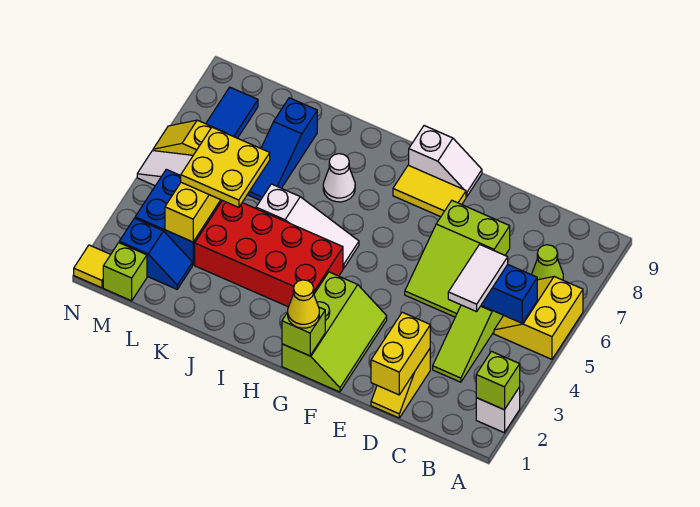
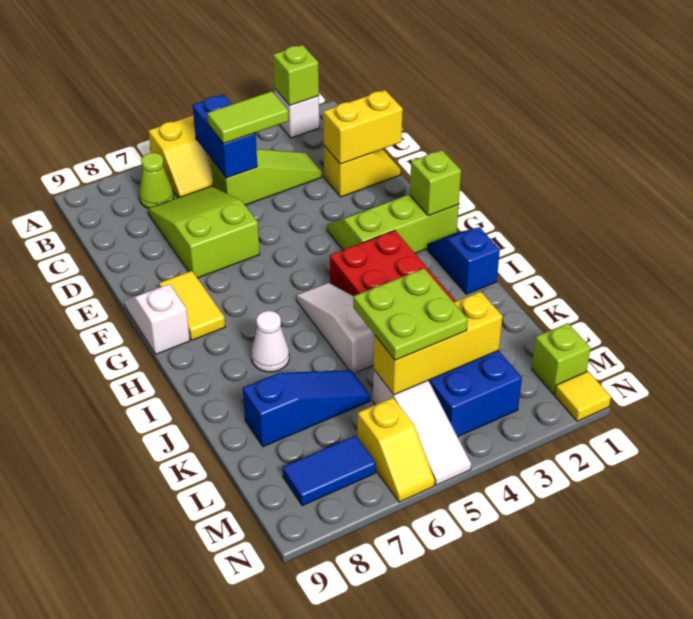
white 1x2 tile [448,244,508,312] -> lime 1x2 tile [207,91,289,143]
lime 2x3 slope [405,201,510,317] -> lime 2x3 slope turned to [148,186,260,278]
yellow 1x1 cone [288,280,319,328] -> none
yellow 2x2 plate [181,127,270,207] -> lime 2x2 plate [353,268,468,360]
blue 1x2 slope [119,218,192,289] -> blue 1x2 slope moved to [428,227,500,294]

